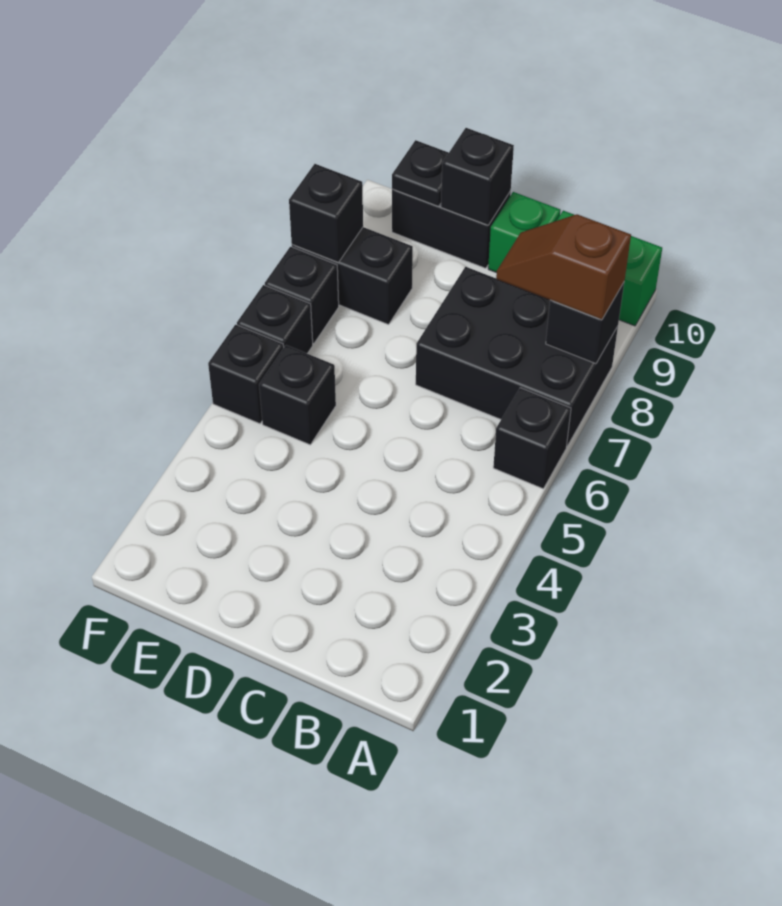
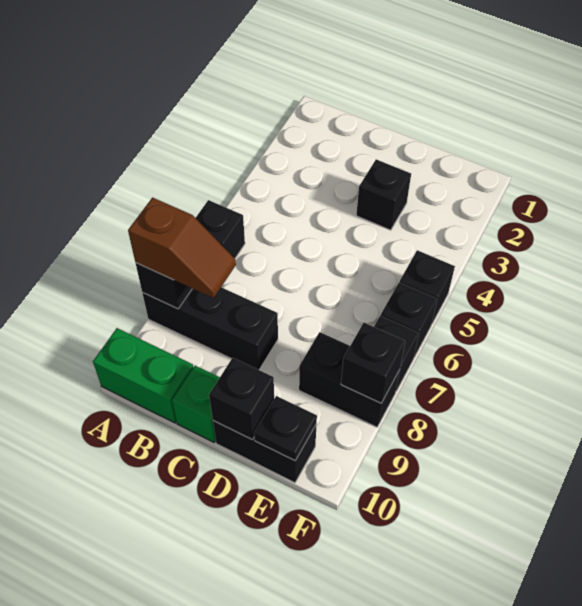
black 2x3 brick [416,267,618,446] -> black 1x3 brick [142,287,278,370]
black 1x1 brick [259,345,336,445] -> black 1x1 brick moved to [356,159,411,230]

